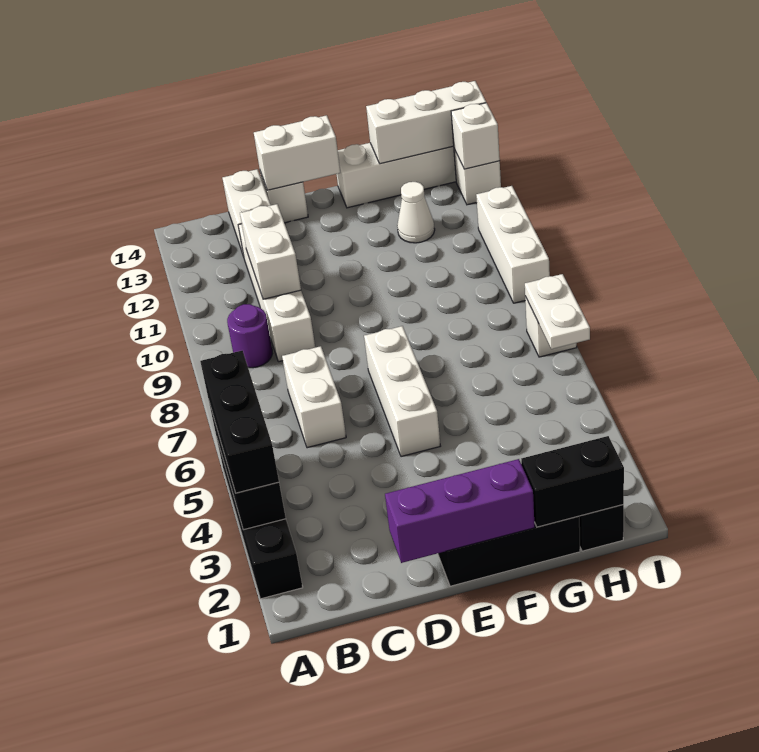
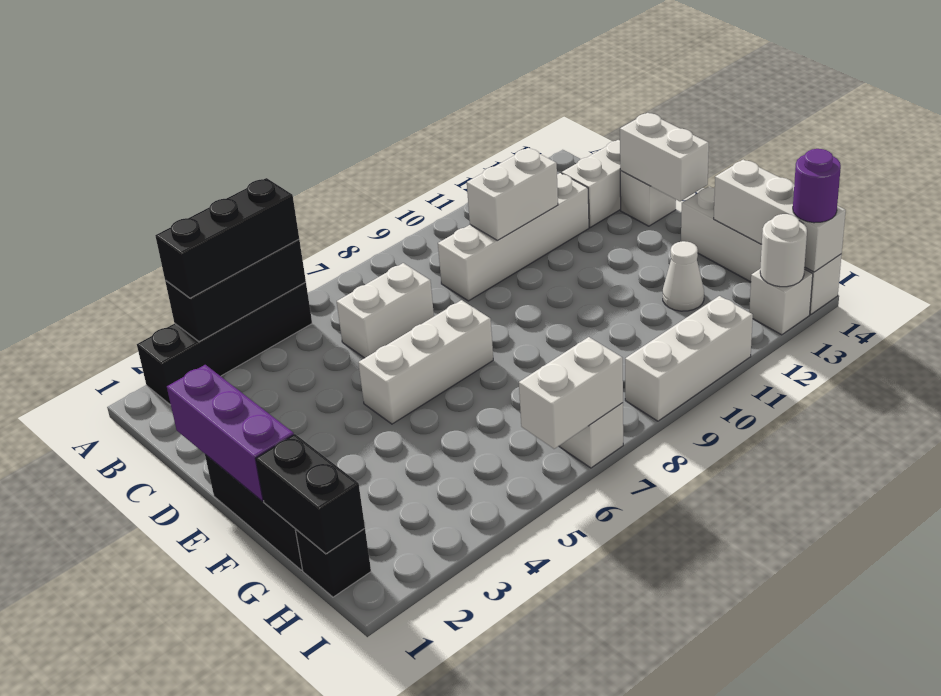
purple 1x1 round brick [227,304,272,368] -> purple 1x1 round brick moved to [793,149,841,223]
white 1x2 plate [525,274,590,349] -> white 1x2 brick [519,337,623,449]
white 1x1 brick [451,103,500,169] -> white 1x1 round brick [760,214,807,287]

